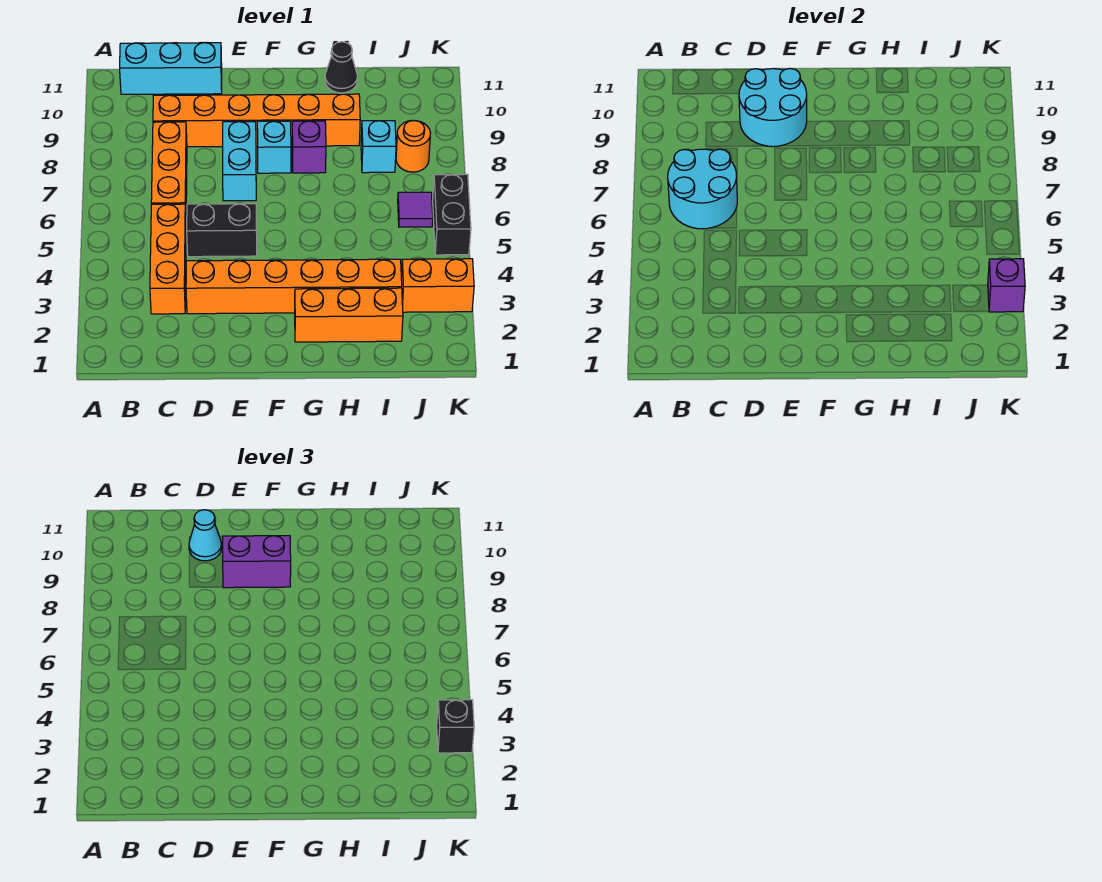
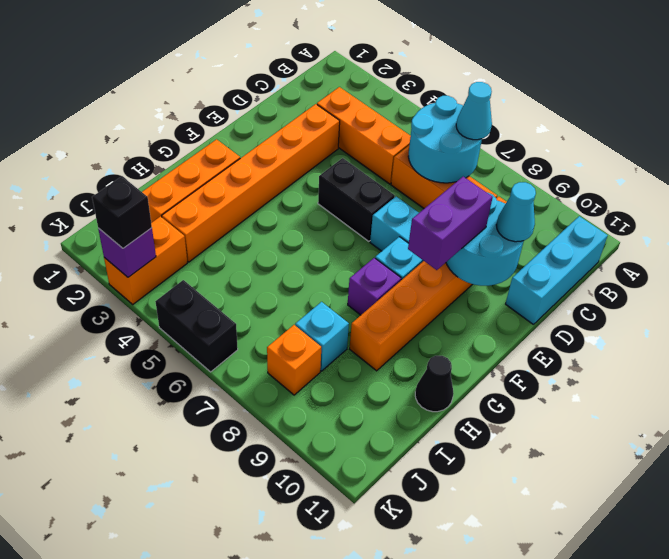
none -> cyan 1x1 cone [456,82,492,140]
black 1x2 brick [187,204,257,257] -> black 1x2 brick turned to [318,158,395,241]
purple 1x1 tile [398,192,433,227] -> none
orange 1x1 round brick [396,120,430,172] -> orange 1x1 brick [267,325,321,395]

